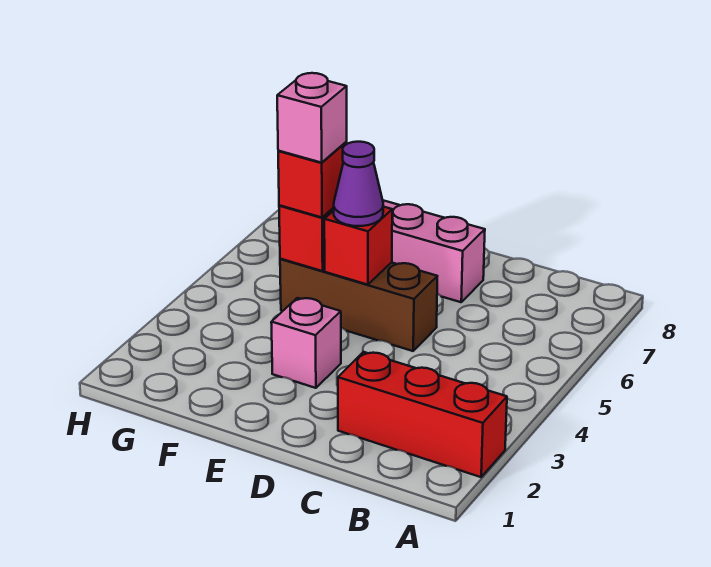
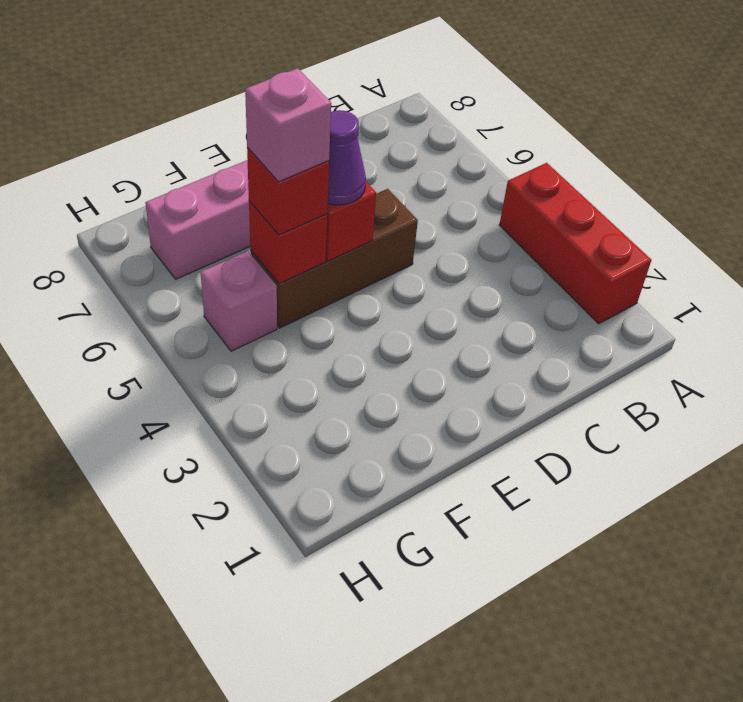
red 1x3 brick [338,352,507,477] -> red 1x3 brick turned to [499,163,651,324]
pink 1x1 brick [271,298,341,388] -> pink 1x1 brick moved to [201,251,277,351]

